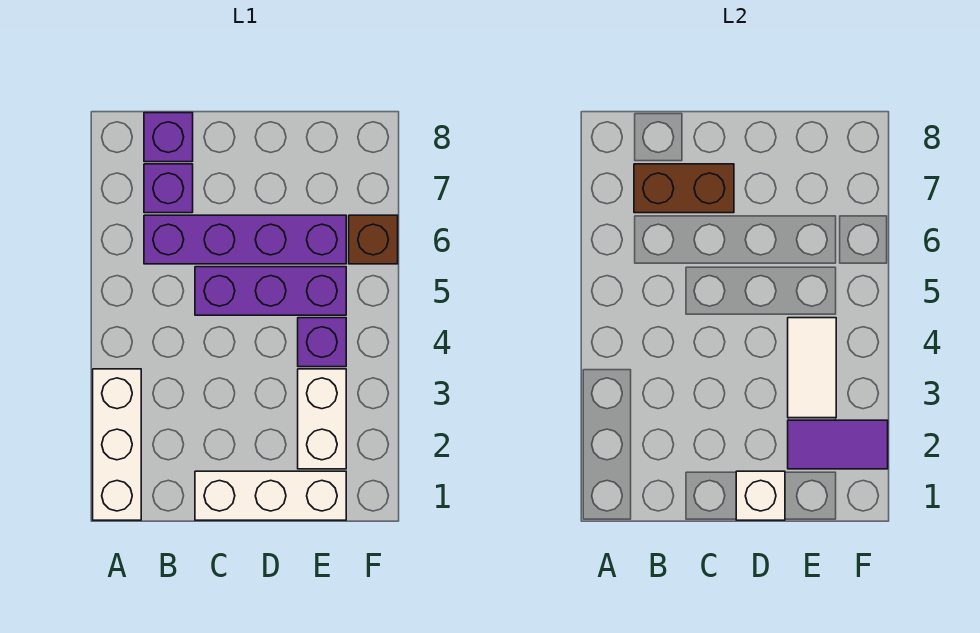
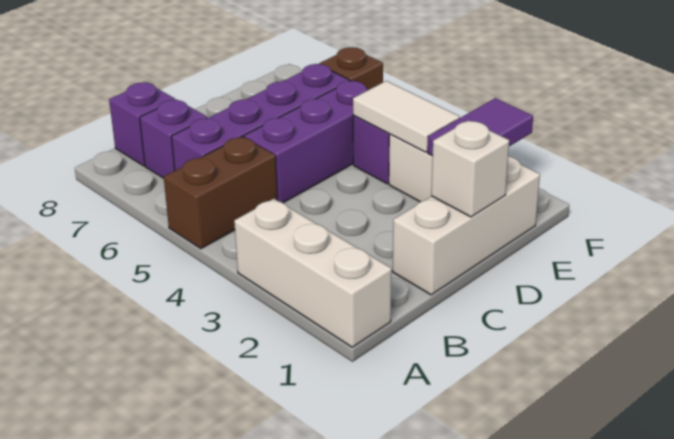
brown 1x2 brick [634,164,734,213] -> brown 1x2 brick moved to [164,137,277,249]

